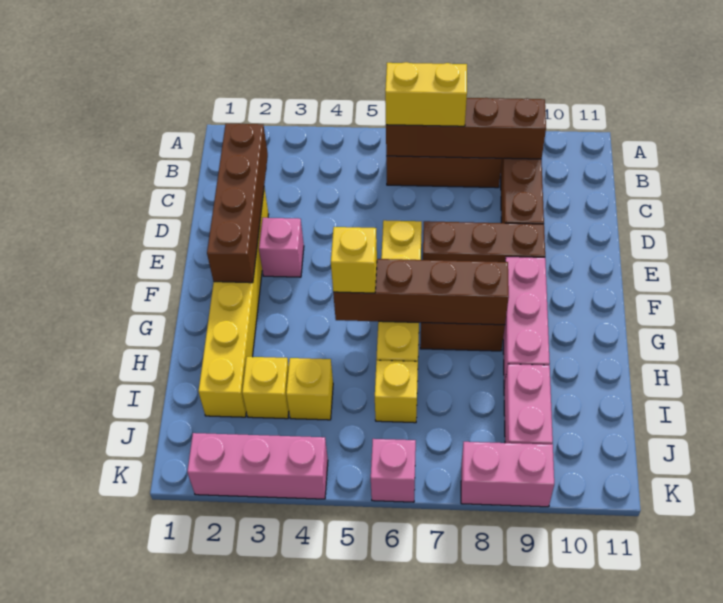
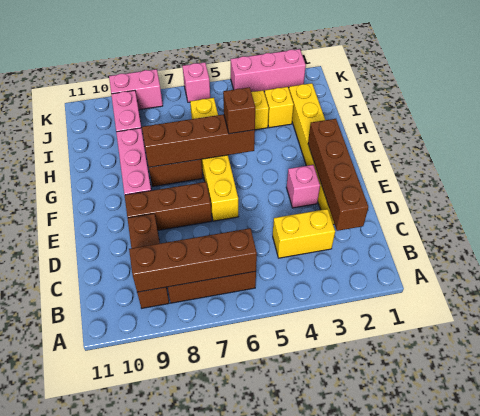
yellow 1x2 brick [385,62,467,126] -> yellow 1x2 brick moved to [273,209,335,258]
yellow 1x1 brick [331,227,377,293] -> brown 1x1 brick [223,87,255,134]

